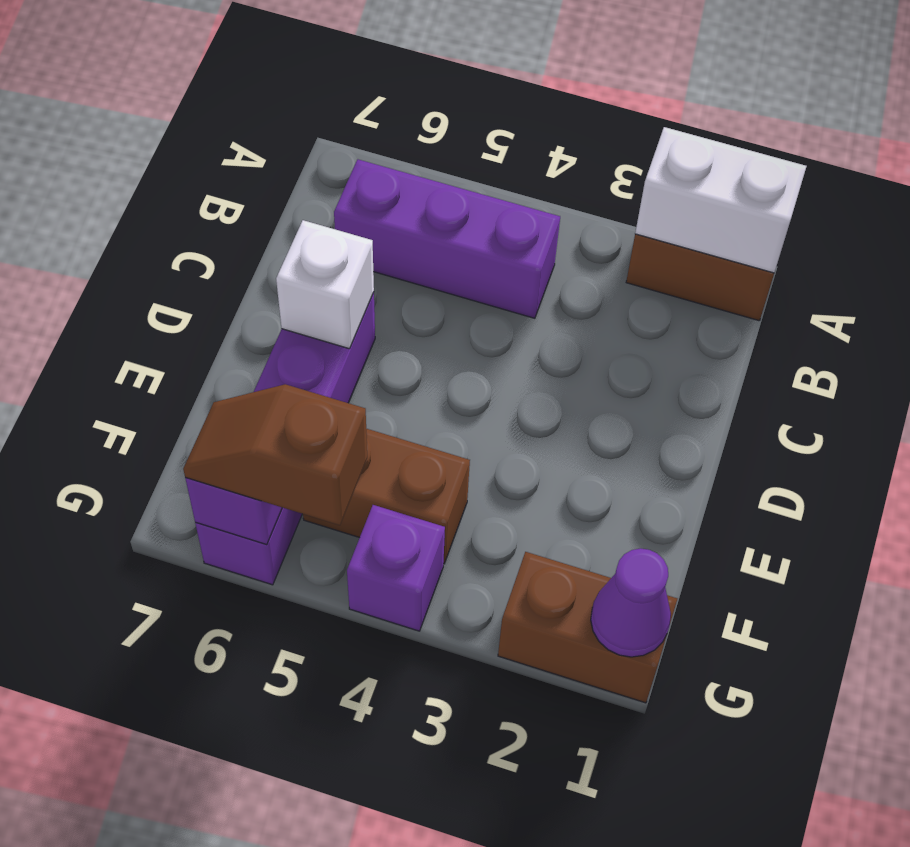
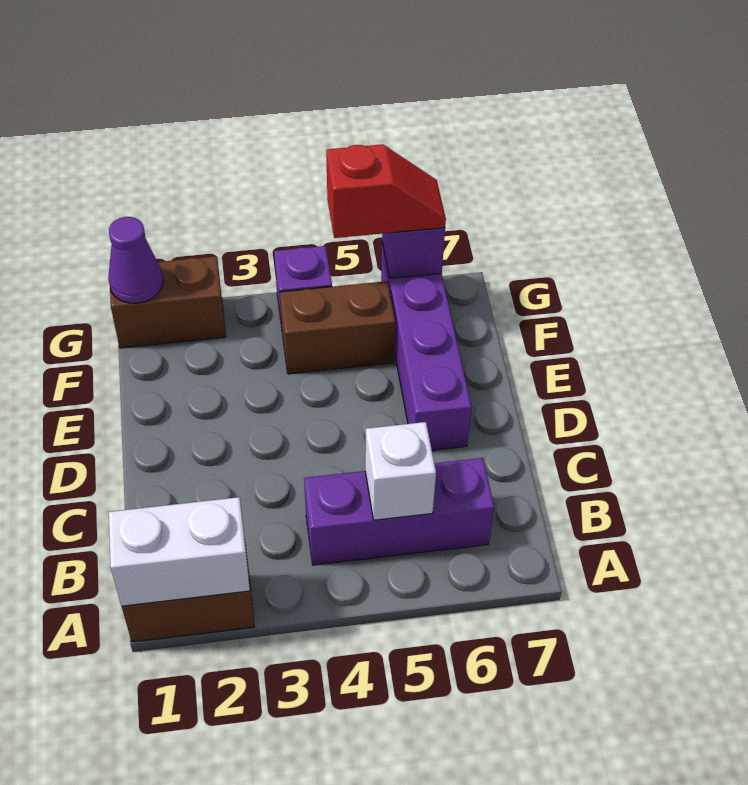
white 1x1 brick [276,220,374,349] -> white 1x1 brick moved to [365,422,436,520]
brown 1x2 slope [183,384,367,525] -> red 1x2 slope [326,144,446,238]

